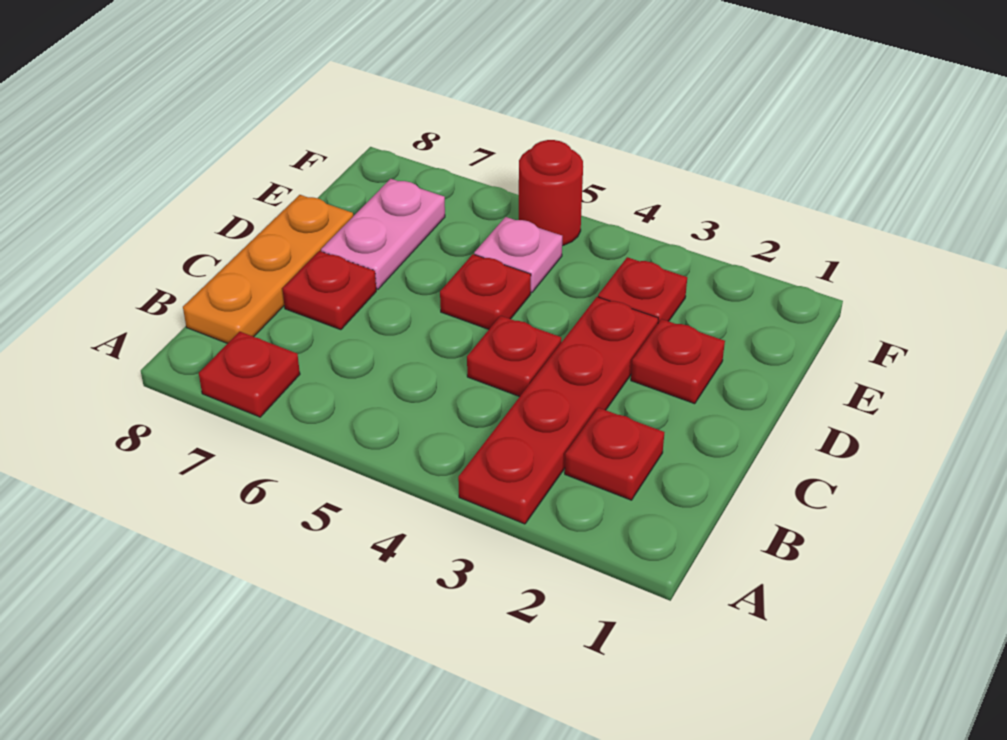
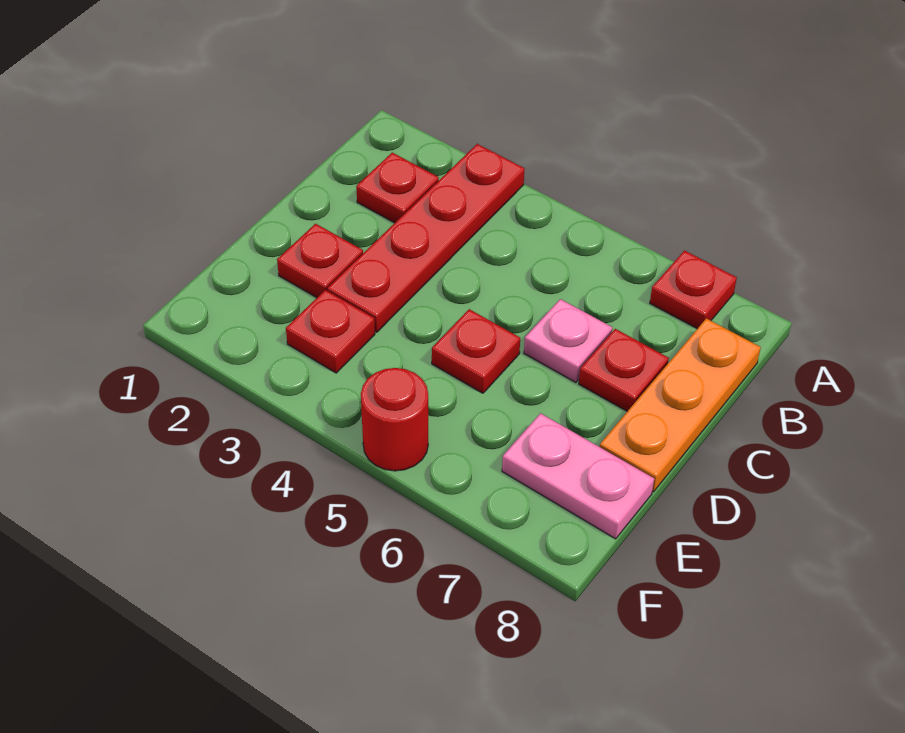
red 1x1 plate [467,316,561,397] -> none
pink 1x2 plate [321,179,445,289] -> pink 1x2 plate turned to [502,413,654,539]
pink 1x1 plate [474,217,562,293] -> pink 1x1 plate moved to [524,299,612,383]

